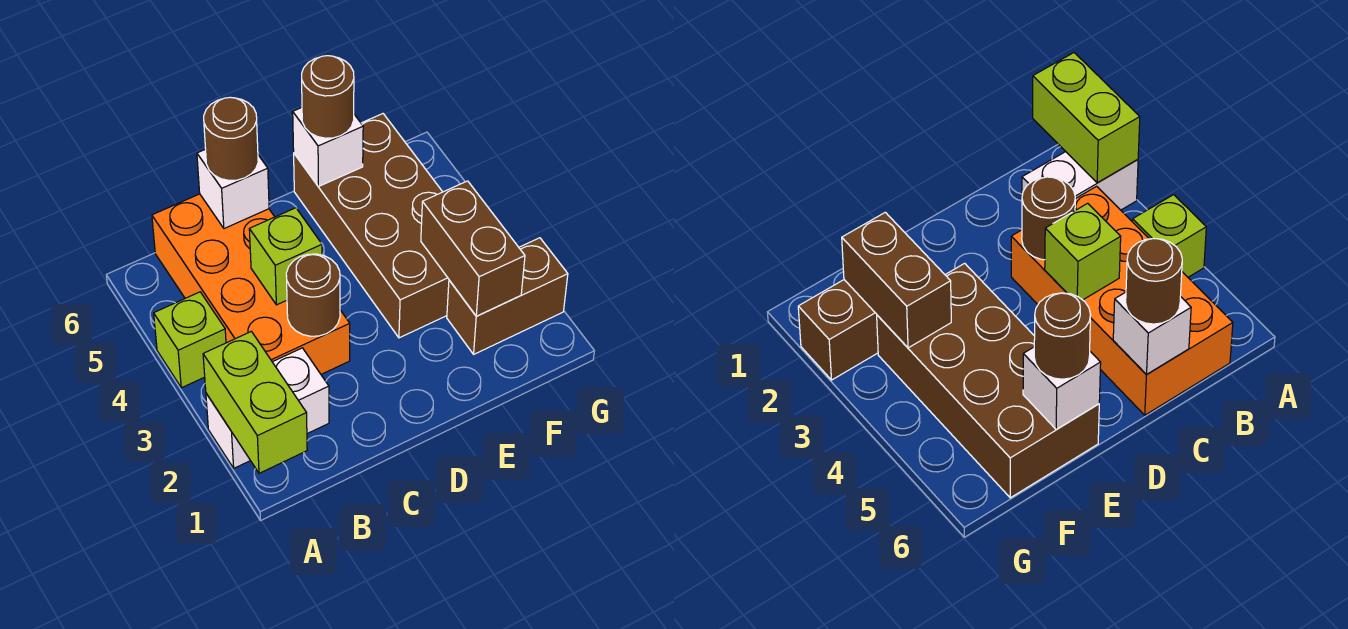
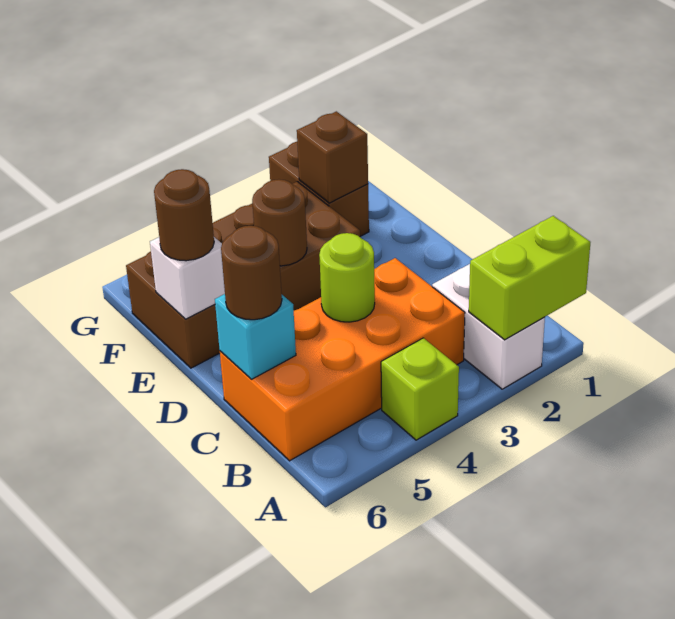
brown 1x1 round brick [286,254,340,336] -> brown 1x1 round brick moved to [252,179,307,266]
lime 1x1 brick [249,208,322,305] -> lime 1x1 round brick [319,233,375,322]
white 1x1 brick [197,149,269,229] -> cyan 1x1 brick [215,294,296,379]
brown 1x2 brick [421,181,525,316] -> brown 1x1 brick [297,111,368,203]

